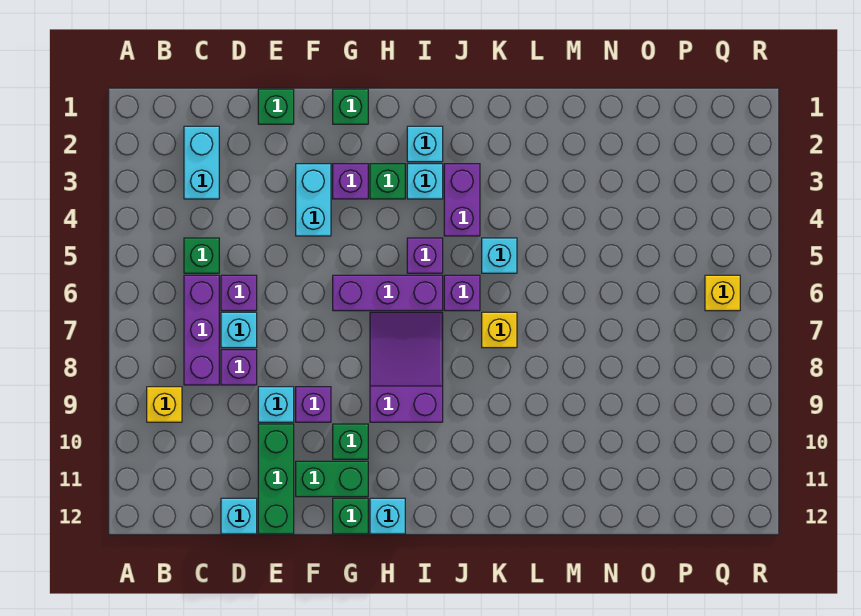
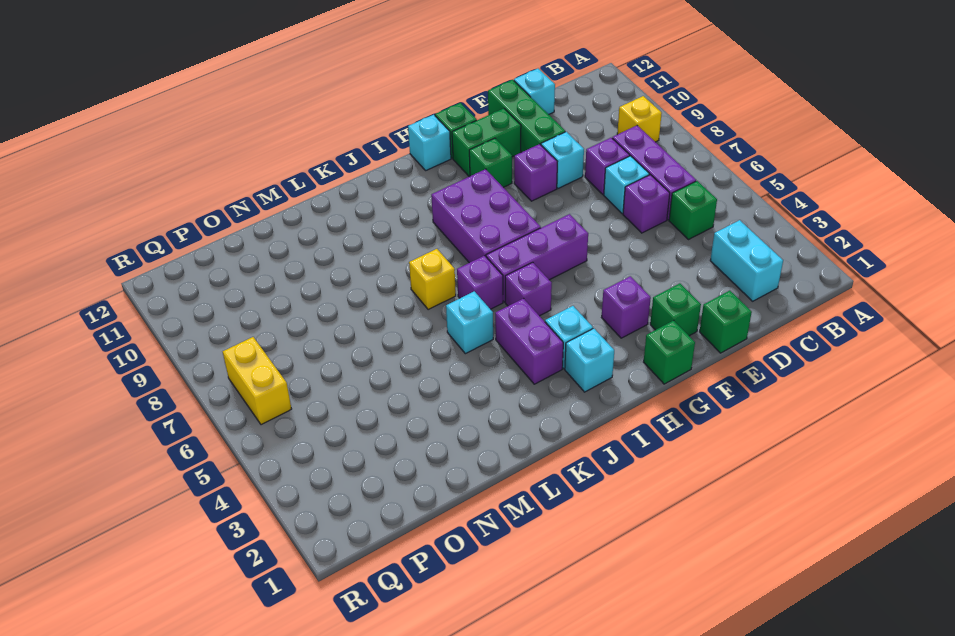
cyan 1x2 brick [296,164,331,236] -> none
green 1x1 brick [370,164,405,199] -> green 1x1 brick moved to [650,283,701,336]
purple 2x3 slope [370,312,443,422] -> purple 2x3 brick [431,169,541,263]
yellow 1x1 brick [705,275,740,311] -> yellow 1x2 brick [223,337,291,425]

